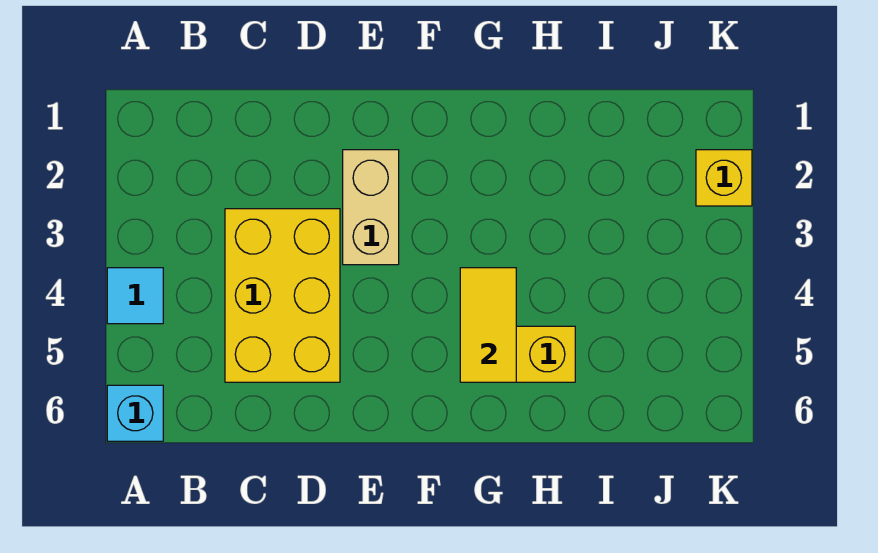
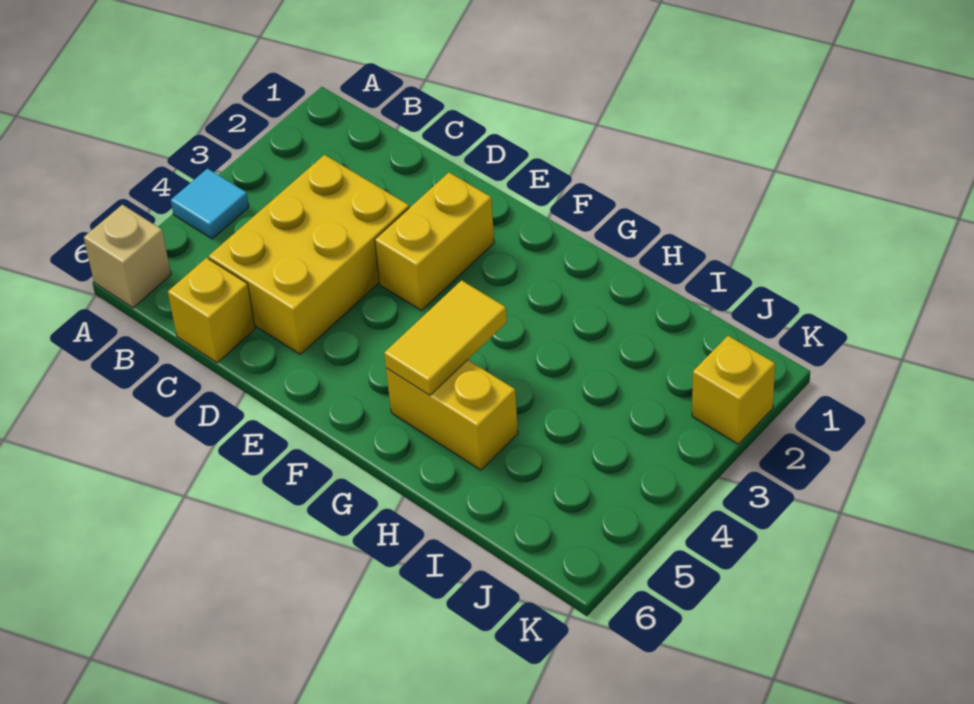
cyan 1x1 brick [107,385,163,441] -> tan 1x1 brick [84,205,171,308]
none -> yellow 1x1 brick [168,258,255,363]
tan 1x2 brick [343,150,399,265] -> yellow 1x2 brick [375,173,494,310]

